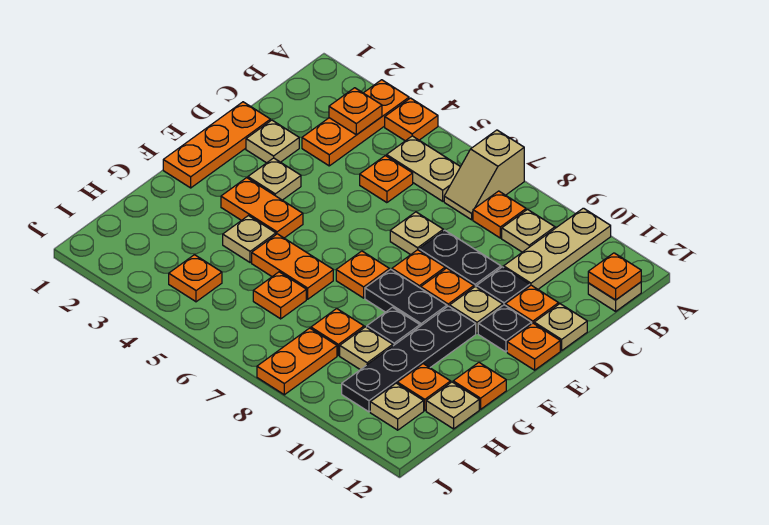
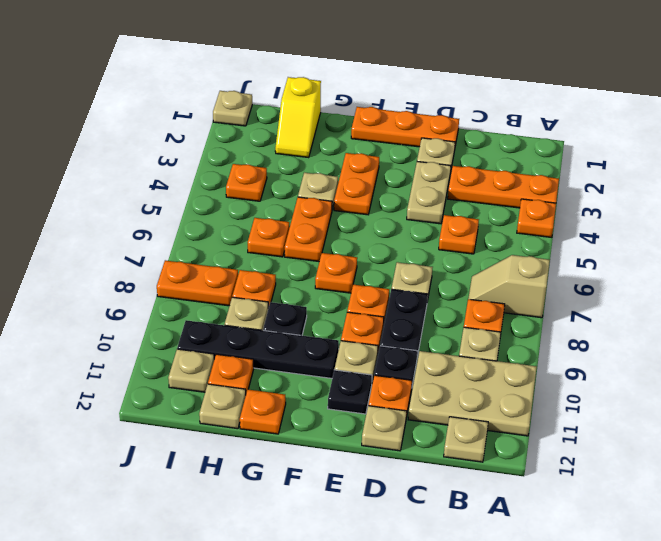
tan 1x3 plate [504,208,611,289] -> tan 2x3 plate [408,351,537,436]
orange 1x1 plate [329,88,382,135] -> none
tan 1x2 plate [387,136,460,201] -> tan 1x2 plate moved to [407,161,451,224]
orange 1x1 plate [588,253,641,300] -> none
tan 1x1 plate [248,158,301,200] -> tan 1x1 plate moved to [213,91,252,126]
orange 1x1 plate [507,323,560,370] -> none
black 1x2 plate [365,269,447,326] -> none
none -> yellow 1x2 slope [275,77,321,158]

